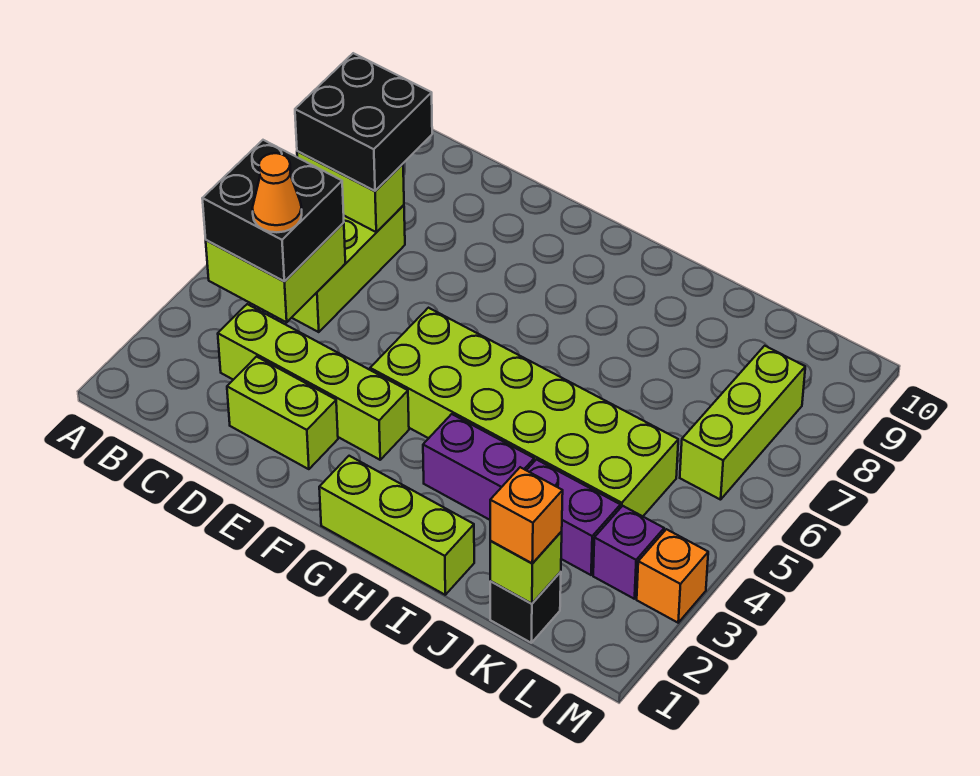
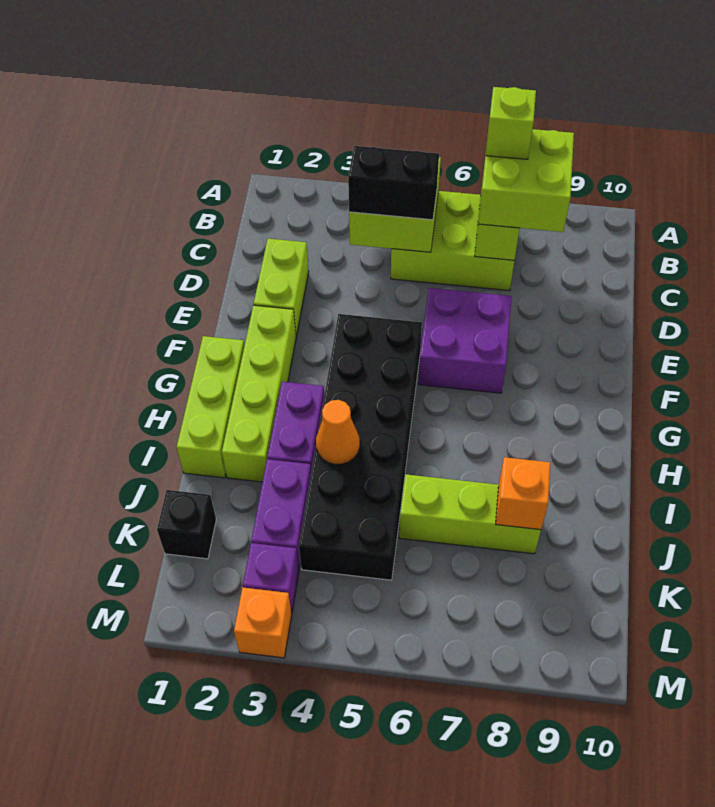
black 2x2 brick [202,140,344,281] -> black 1x2 brick [348,146,439,220]
black 2x2 brick [295,53,432,191] -> lime 2x2 brick [478,129,574,232]
lime 1x4 brick [218,304,409,460] -> lime 1x4 brick moved to [222,305,296,482]
orange 1x1 cone [252,153,302,232] -> orange 1x1 cone moved to [316,400,360,464]
none -> purple 2x2 brick [418,288,512,393]
lime 2x6 brick [370,308,678,516] -> black 2x6 brick [299,314,422,580]
lime 1x1 brick [490,532,562,604] -> lime 1x1 brick moved to [486,87,536,159]
orange 1x1 brick [490,467,563,563] -> orange 1x1 brick moved to [496,457,550,530]
lime 1x3 brick [680,346,805,500] -> lime 1x3 brick moved to [399,474,541,554]

